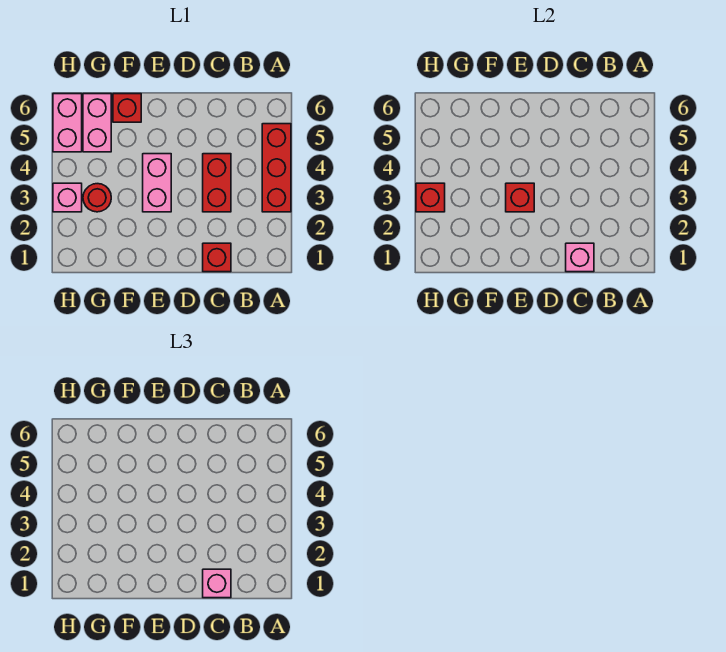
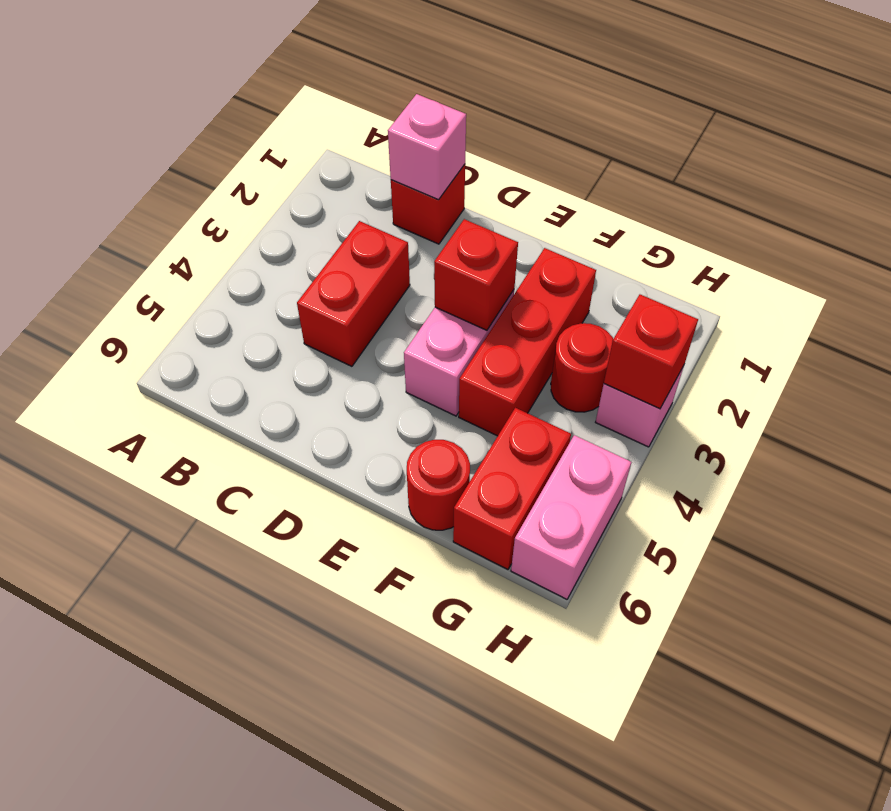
red 1x3 brick [262,124,291,212] -> red 1x3 brick moved to [459,248,596,436]
pink 1x1 brick [203,569,231,598] -> none
red 1x1 brick [113,94,141,122] -> red 1x1 round brick [407,440,470,530]
pink 1x2 brick [83,94,111,152] -> red 1x2 brick [453,408,571,569]

